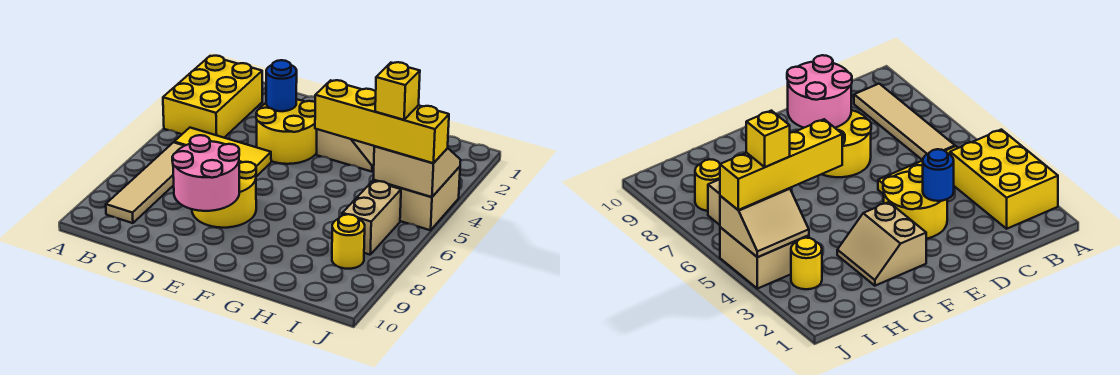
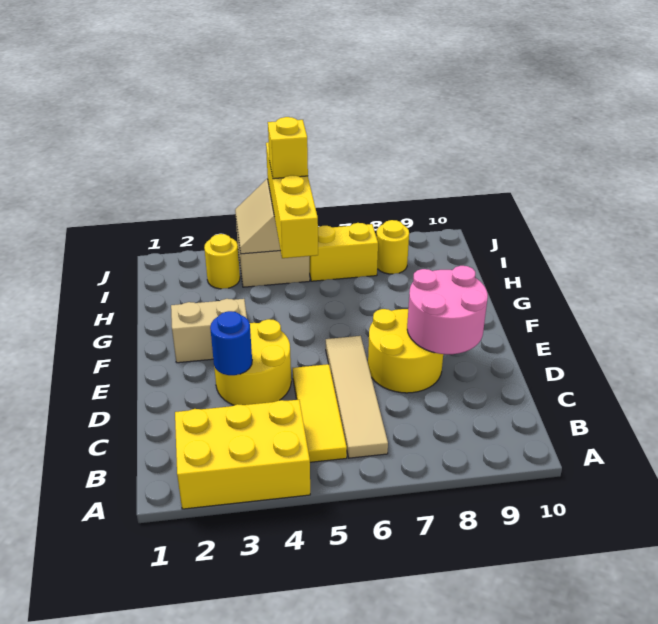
tan 1x4 tile [106,142,184,223] -> tan 1x4 tile turned to [326,336,388,458]
tan 1x2 brick [342,181,401,255] -> yellow 1x2 brick [309,223,378,281]

